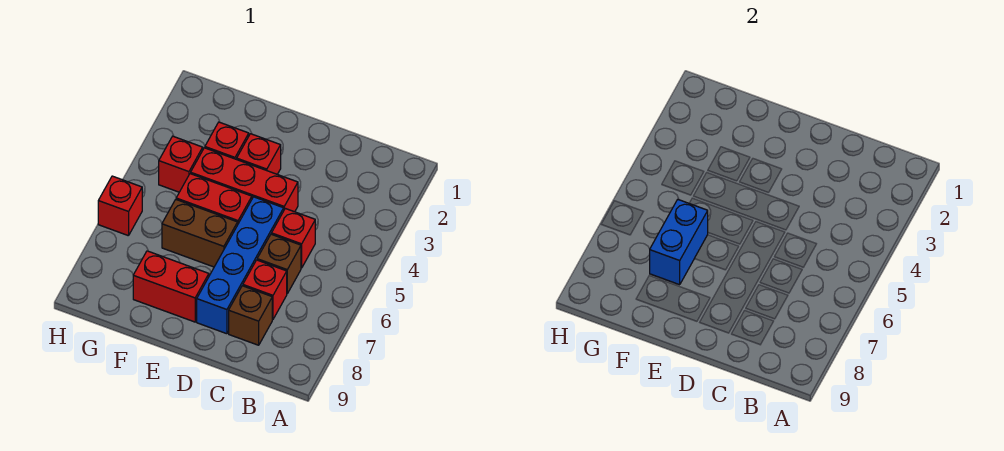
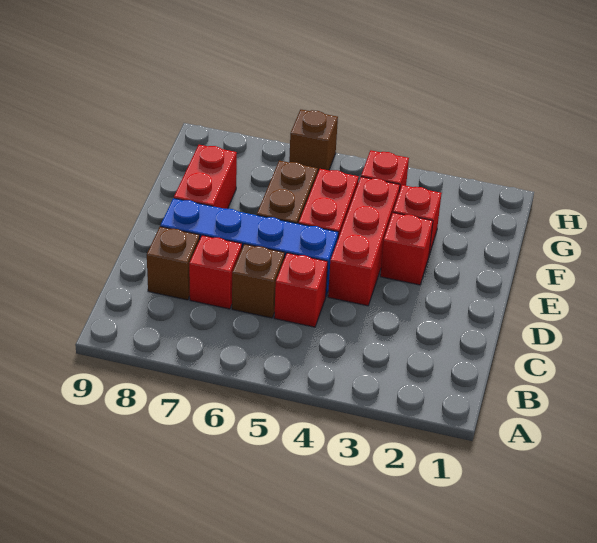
blue 1x2 brick [650,199,708,285] -> none
red 1x1 brick [98,176,142,236] -> brown 1x1 brick [289,110,338,174]

